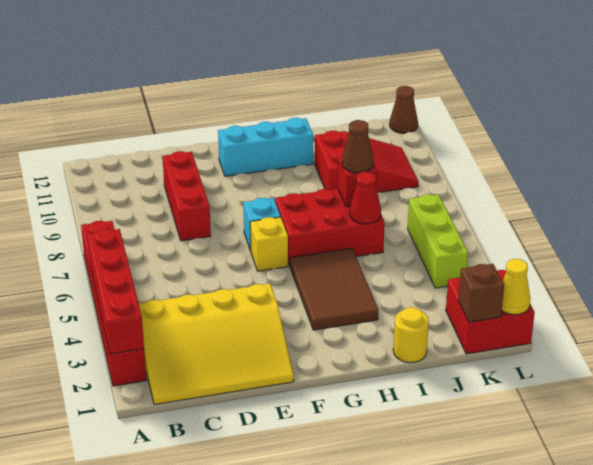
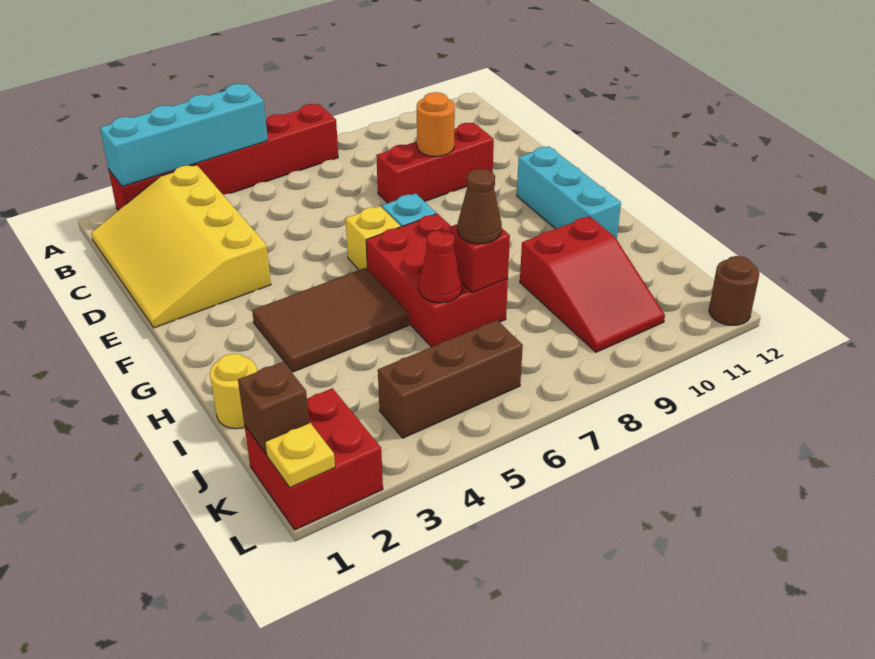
red 1x4 brick [87,229,144,354] -> cyan 1x4 brick [100,84,268,187]
none -> orange 1x1 round brick [417,92,455,156]
lime 1x3 brick [408,194,468,288] -> brown 1x3 brick [378,320,523,438]
yellow 1x1 cone [502,259,530,315] -> yellow 1x1 plate [265,423,335,487]
brown 1x1 cone [390,86,418,133] -> brown 1x1 round brick [709,256,759,325]

